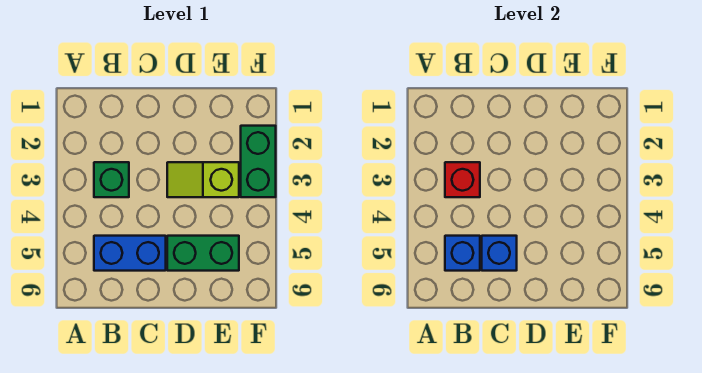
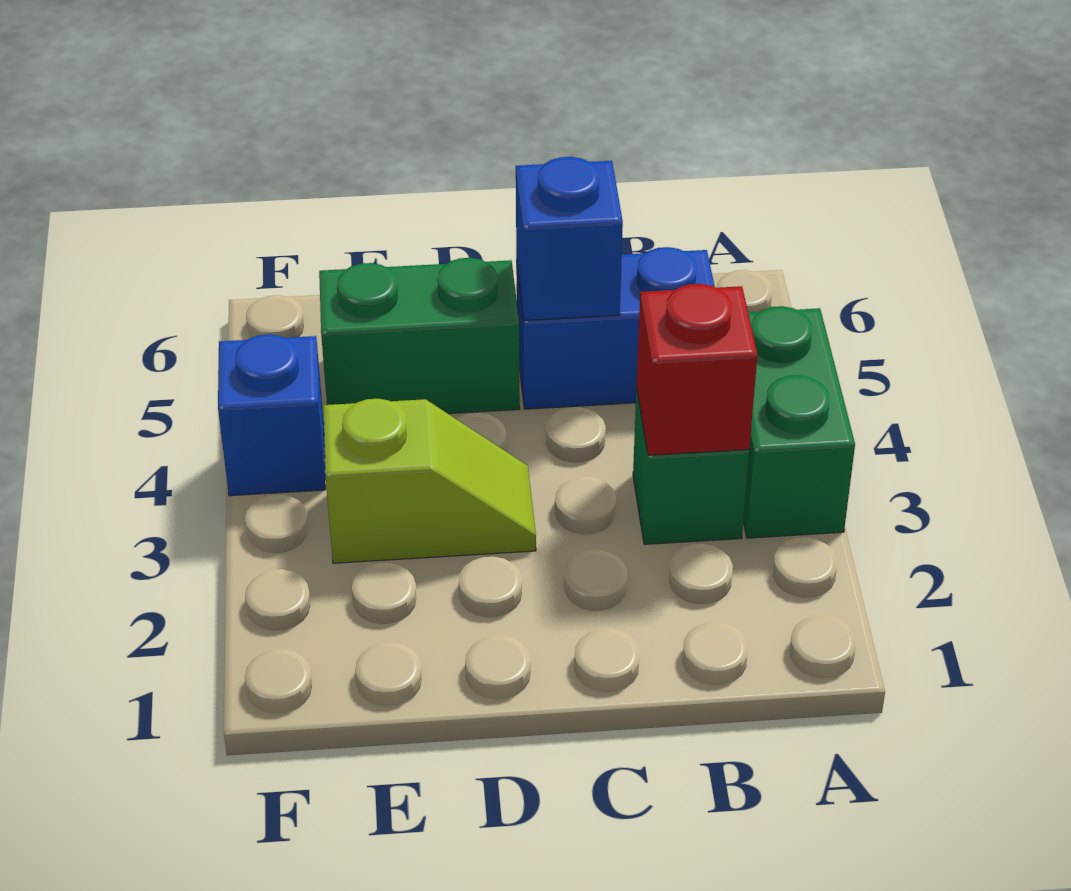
blue 1x1 brick [445,236,480,271] -> blue 1x1 brick moved to [218,334,326,496]
green 1x2 brick [241,126,276,197] -> green 1x2 brick moved to [743,306,855,538]

